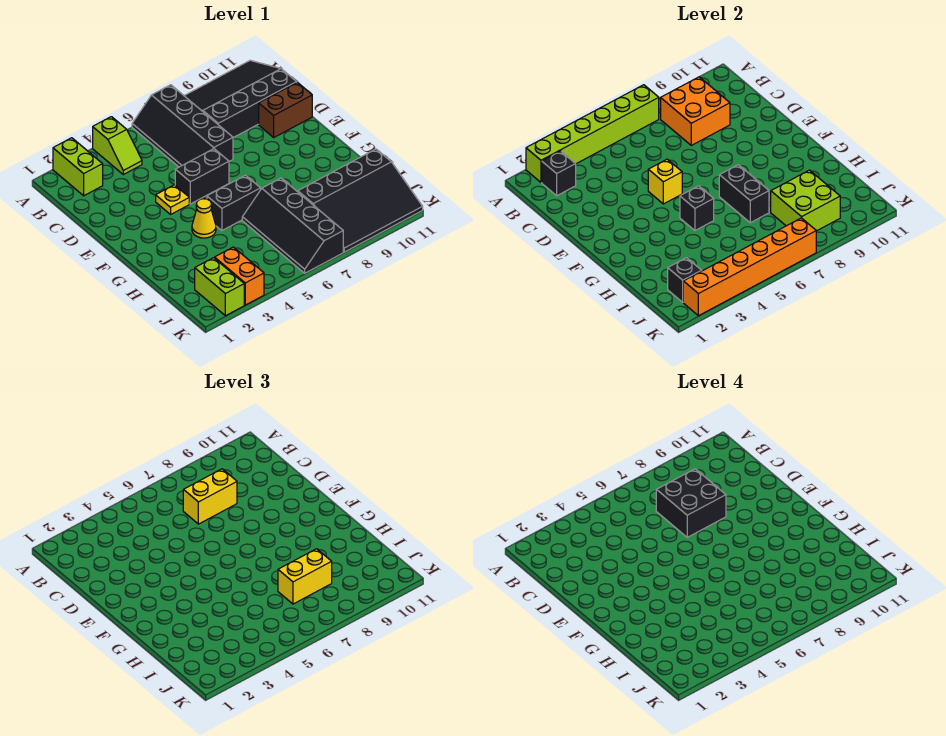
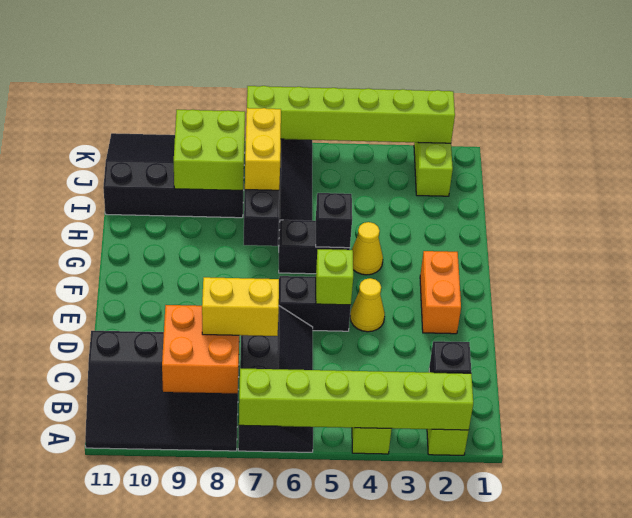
black 2x2 brick [656,469,726,537] -> none
brown 1x2 brick [259,82,312,137] -> none
yellow 1x1 plate [156,185,189,214] -> yellow 1x1 cone [350,278,385,332]
yellow 1x1 brick [648,159,682,204] -> lime 1x1 brick [316,249,353,305]
yellow 1x2 brick [278,549,332,604] -> yellow 1x2 brick turned to [245,108,281,190]
black 1x1 brick [668,258,702,302] -> none
orange 1x2 brick [215,247,264,305] -> orange 1x2 brick moved to [420,251,461,334]
orange 1x6 brick [683,218,816,316] -> lime 1x6 brick [247,86,455,143]

